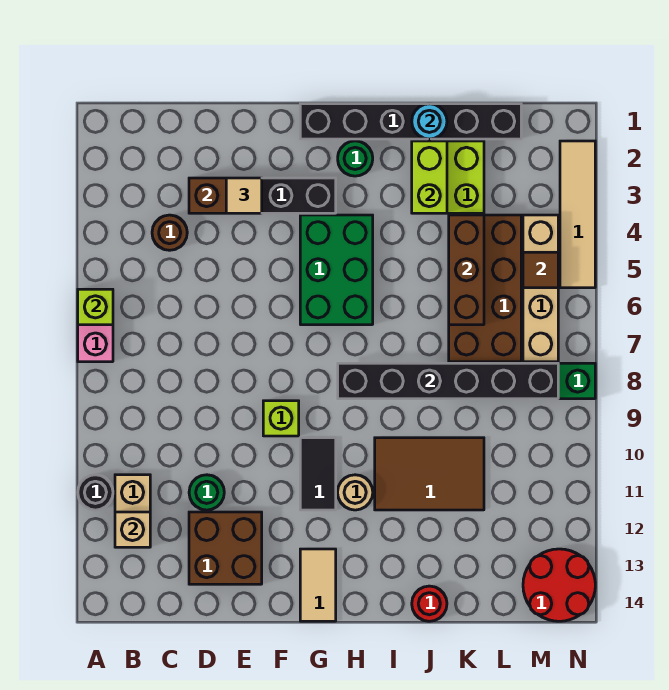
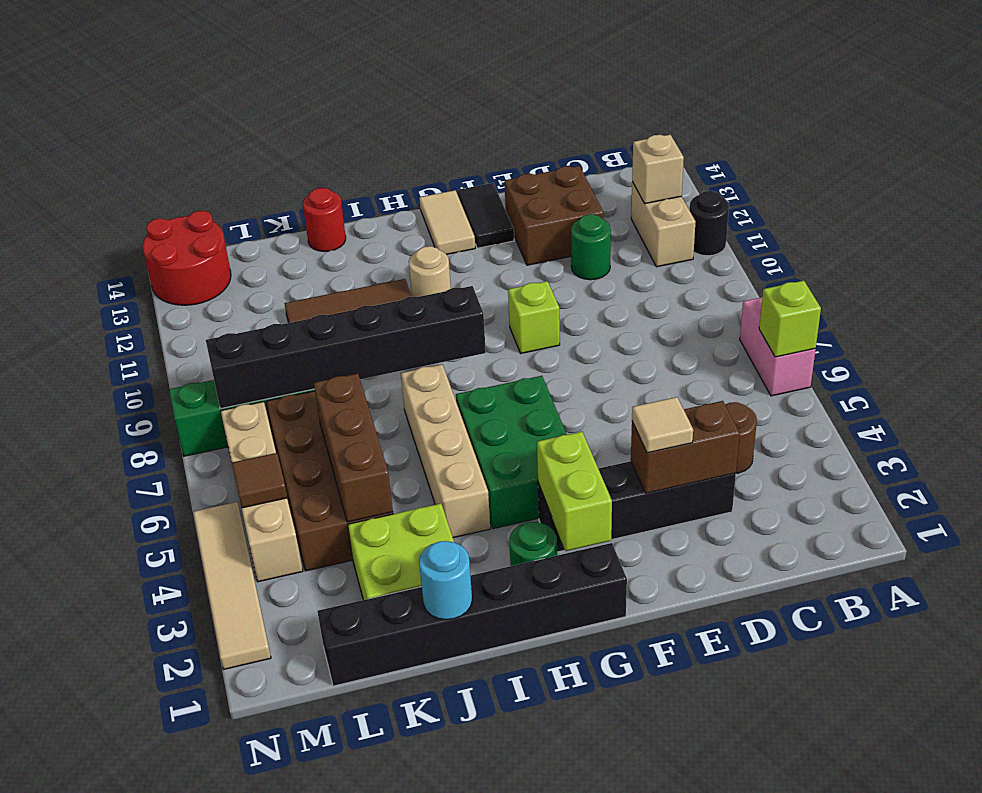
black 1x2 tile [300,438,336,510] -> black 1x2 tile moved to [457,183,514,248]
none -> tan 1x4 brick [401,364,490,538]
lime 1x2 brick [412,141,447,213] -> lime 1x2 brick moved to [537,432,612,551]

